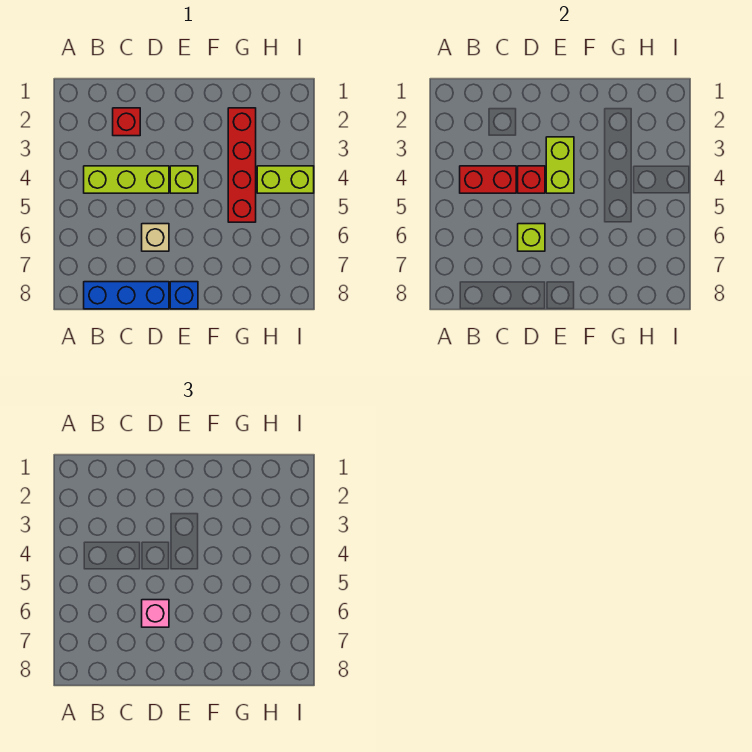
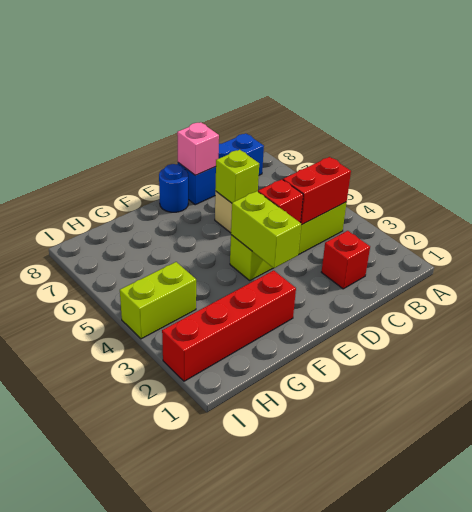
pink 1x1 brick [142,600,169,627] -> pink 1x1 brick moved to [177,122,219,175]
blue 1x1 brick [170,282,198,309] -> blue 1x1 round brick [159,164,188,212]
red 1x4 brick [228,108,256,222] -> red 1x4 brick turned to [162,270,296,381]

